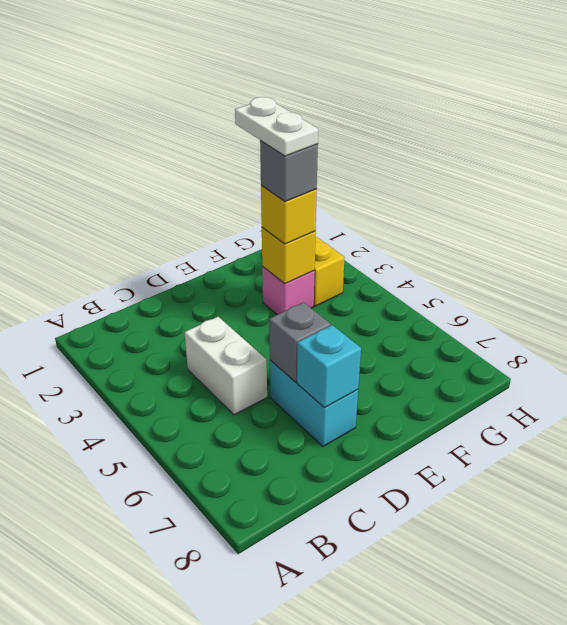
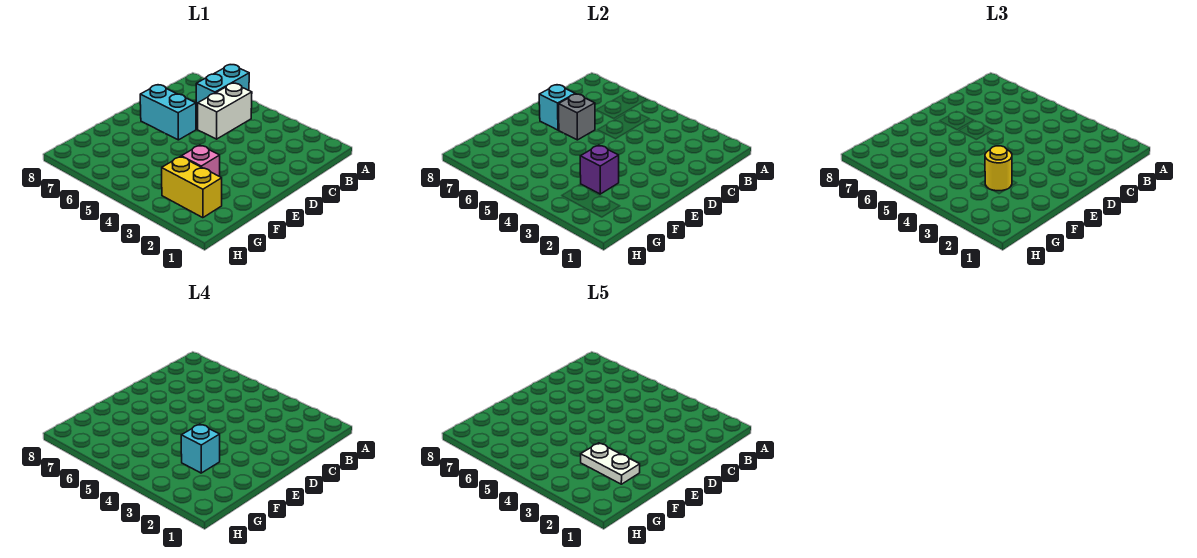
none -> cyan 1x2 brick [196,65,249,111]
white 1x2 brick [185,317,267,415] -> white 1x2 brick turned to [198,83,252,139]
yellow 1x1 brick [262,227,316,284] -> purple 1x1 brick [580,145,619,194]
yellow 1x1 brick [261,185,317,244] -> yellow 1x1 round brick [985,146,1012,191]
grey 1x1 brick [260,141,318,201] -> cyan 1x1 brick [181,424,220,473]

